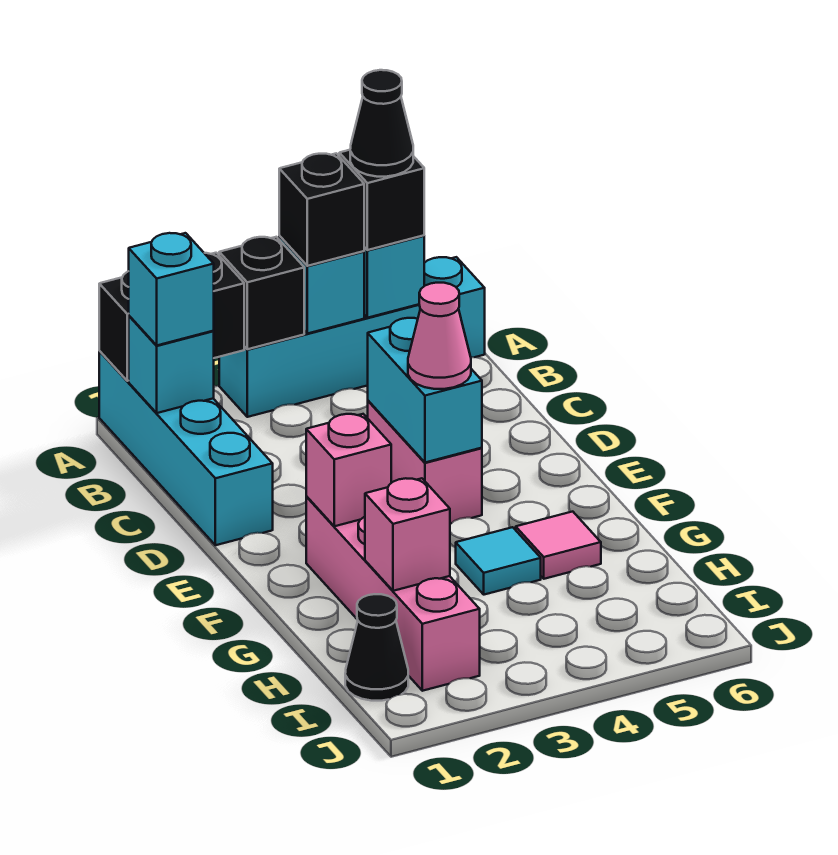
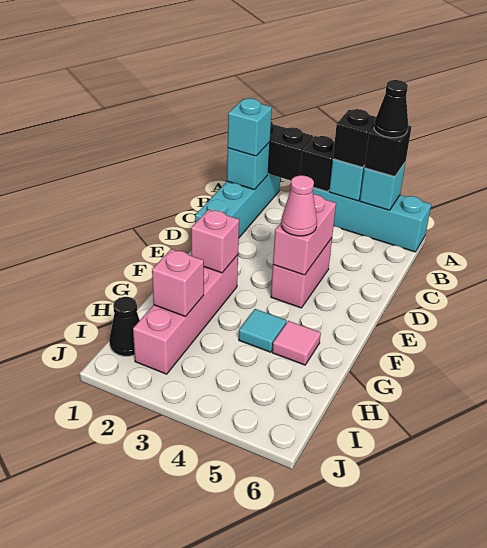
cyan 1x2 brick [368,318,482,462] -> pink 1x2 brick [273,194,336,275]

